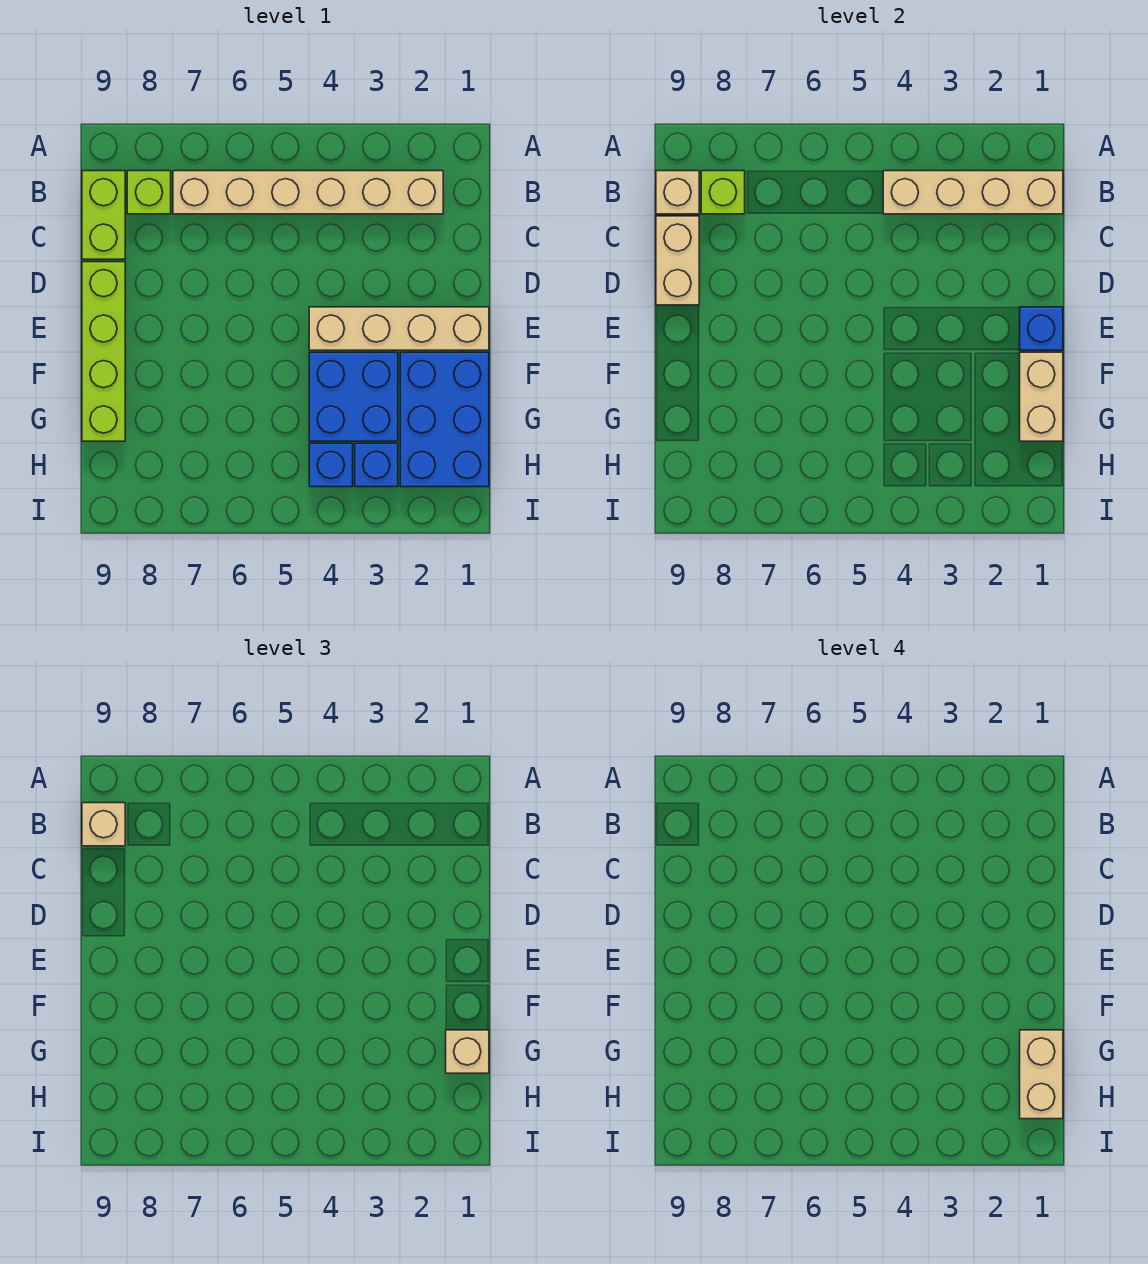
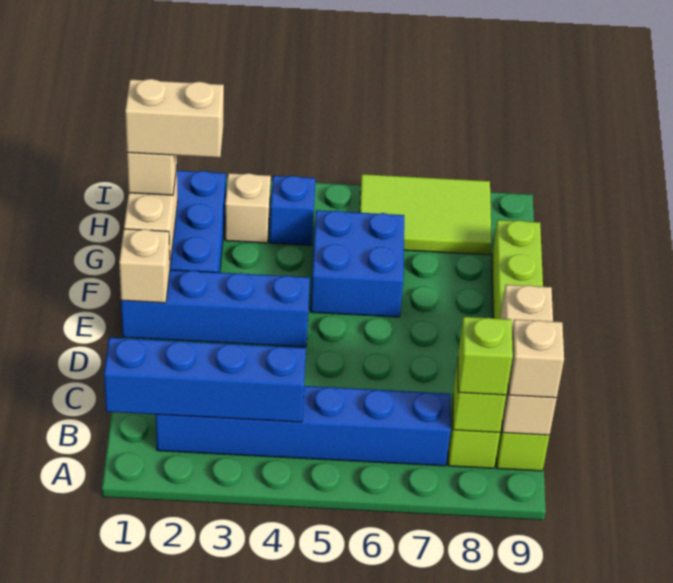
tan 1x4 brick [883,171,1063,214] -> blue 1x4 brick [104,338,306,422]
tan 1x6 brick [173,171,443,214] -> blue 1x6 brick [156,386,451,466]
none -> lime 1x1 brick [458,317,513,395]
tan 1x4 brick [309,307,489,350] -> blue 1x4 brick [121,270,310,347]
blue 1x1 brick [1020,307,1063,350] -> tan 1x1 brick [119,229,170,303]
blue 2x2 brick [309,352,398,441] -> blue 2x2 brick moved to [311,210,404,317]
tan 1x2 brick [1020,1030,1063,1119] -> tan 1x2 brick turned to [125,79,224,158]
blue 1x1 brick [355,443,398,487] -> tan 1x1 brick [225,173,271,243]
none -> lime 2x3 tile [360,174,491,255]

